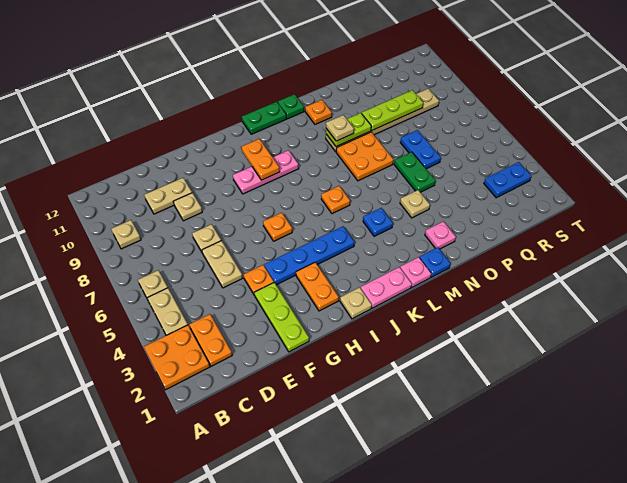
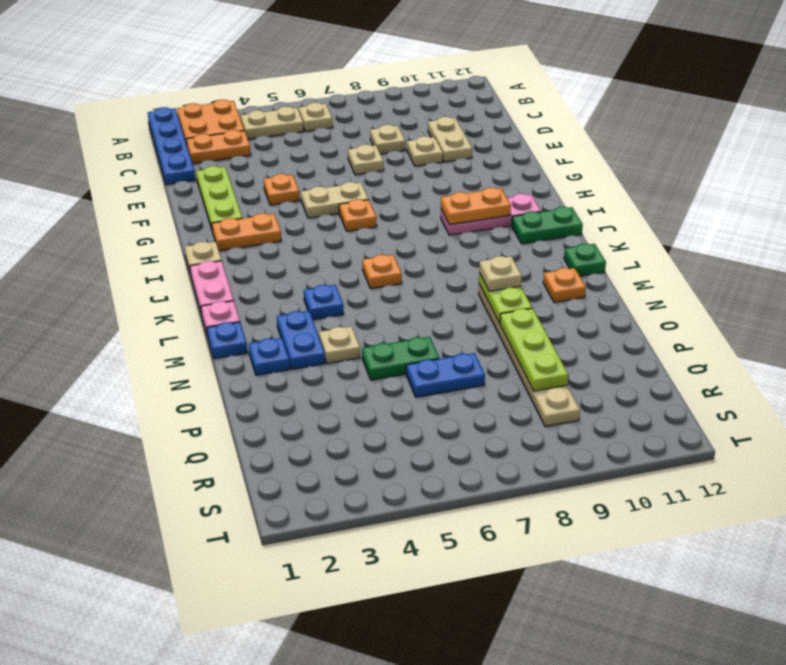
tan 1x1 plate [111,220,141,249] -> tan 1x1 plate moved to [370,125,405,154]
tan 1x2 plate [202,241,243,288] -> tan 1x2 plate moved to [301,182,369,218]
lime 1x3 plate [254,283,309,352] -> lime 1x3 plate turned to [196,166,242,231]
blue 1x4 plate [264,226,354,285] -> blue 1x4 plate moved to [148,107,195,185]
pink 1x3 plate [233,150,299,194] -> pink 1x3 plate turned to [441,194,541,235]
green 1x2 plate [242,102,286,134] -> green 1x2 plate turned to [512,207,583,244]
orange 2x2 plate [336,132,393,181] -> none
pink 1x1 plate [425,221,456,249] -> blue 1x1 plate [249,338,290,375]
blue 1x2 plate [484,162,531,198] -> blue 1x2 plate moved to [277,311,325,369]

